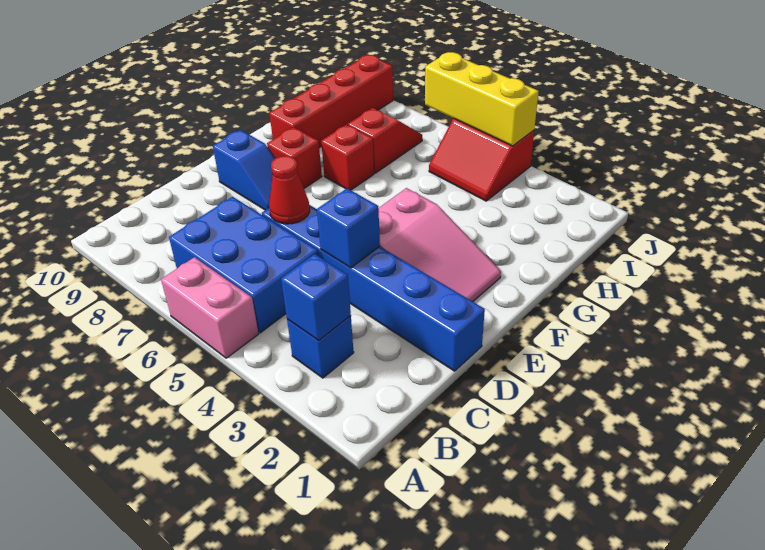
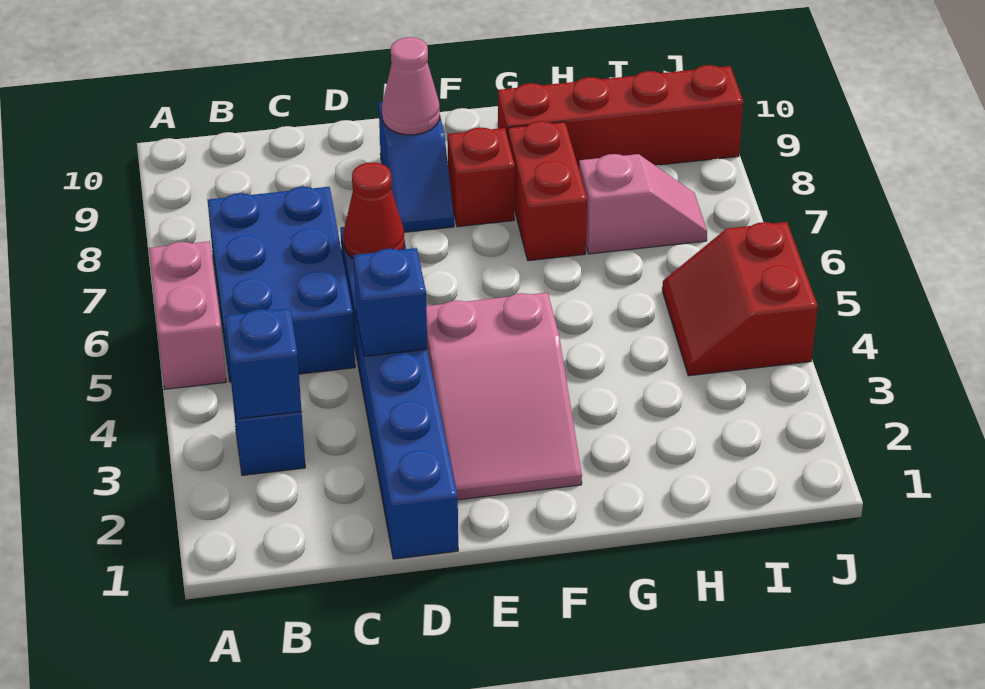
none -> pink 1x1 cone [382,37,440,135]
red 1x1 brick [321,125,374,190] -> red 1x2 brick [508,121,587,261]
red 1x2 slope [348,108,422,173] -> pink 1x2 slope [579,154,707,254]
yellow 1x3 brick [425,52,539,146] -> none

